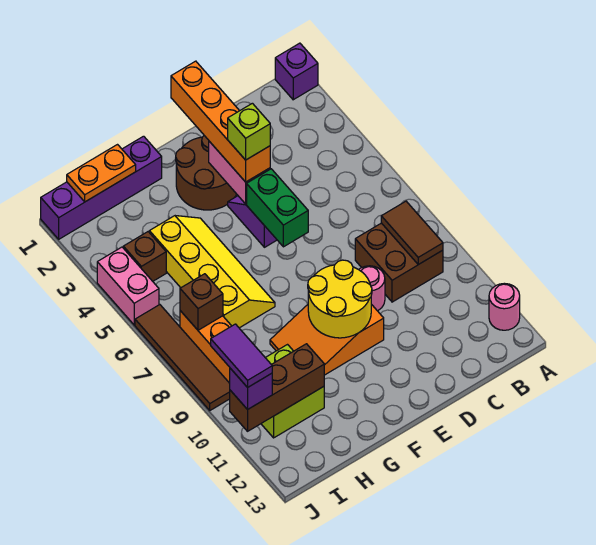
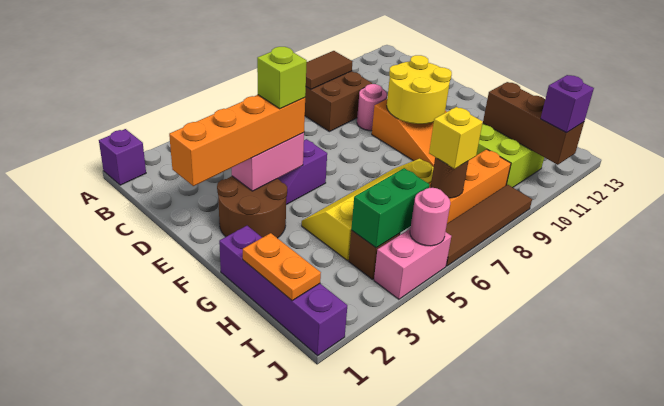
pink 1x1 round brick [489,283,520,330] -> pink 1x1 round brick moved to [410,188,450,246]
green 1x2 brick [247,169,308,247] -> green 1x2 brick moved to [351,168,430,248]
brown 1x1 brick [180,274,223,330] -> brown 1x1 round brick [431,157,468,198]
none -> yellow 1x1 brick [429,107,483,169]
purple 1x2 tile [211,324,272,388] -> none

